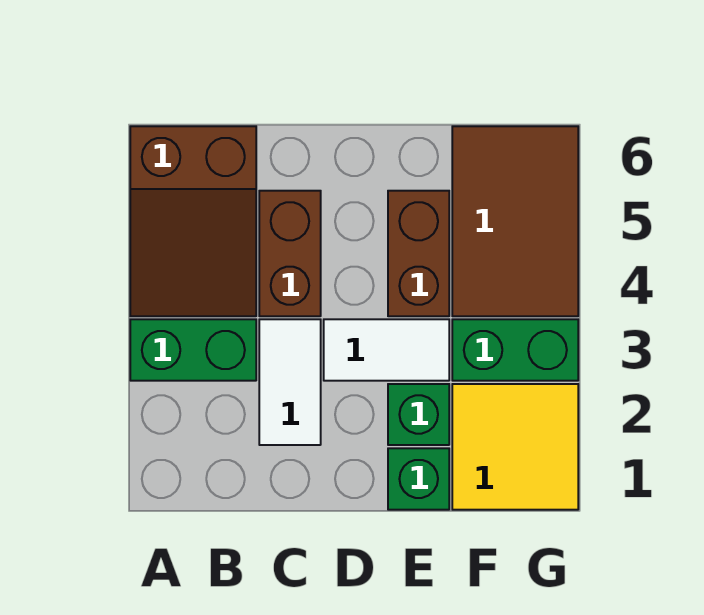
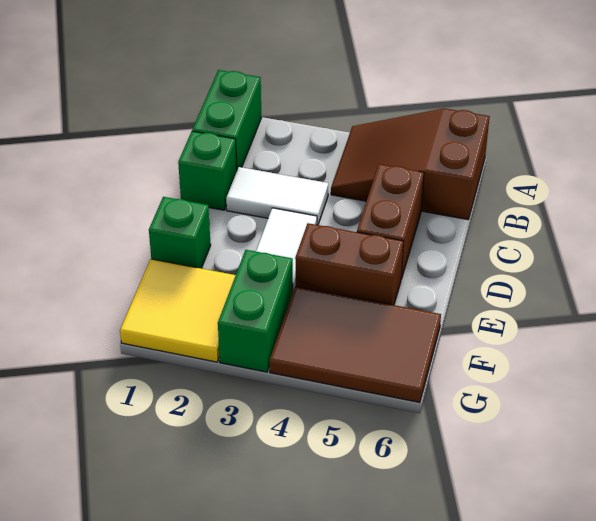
green 1x2 brick [130,319,256,381] -> green 1x2 brick moved to [192,70,262,169]
brown 1x2 brick [259,191,321,316] -> brown 1x2 brick turned to [357,164,424,279]
green 1x1 brick [388,384,449,445] -> green 1x1 brick moved to [178,131,237,210]

